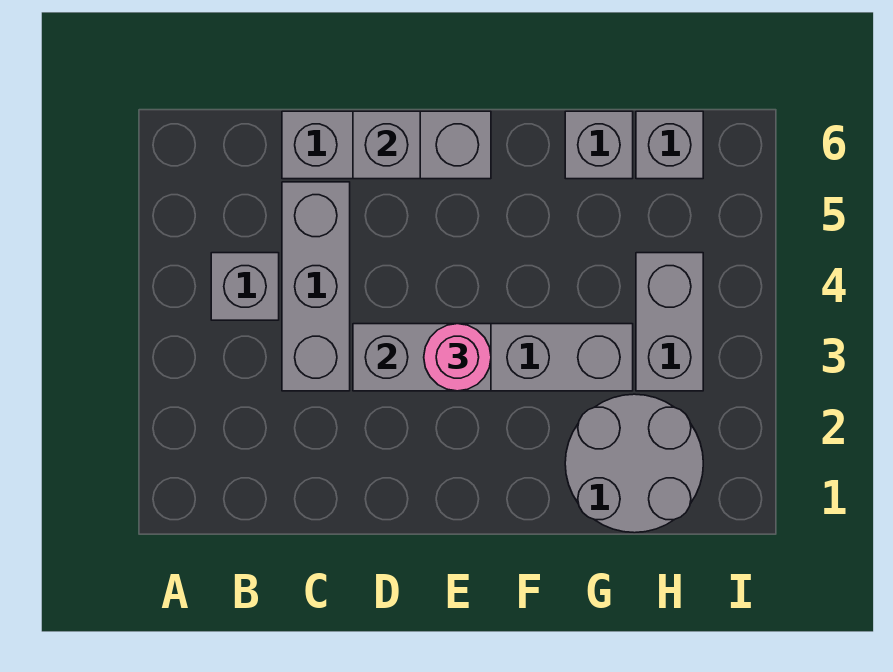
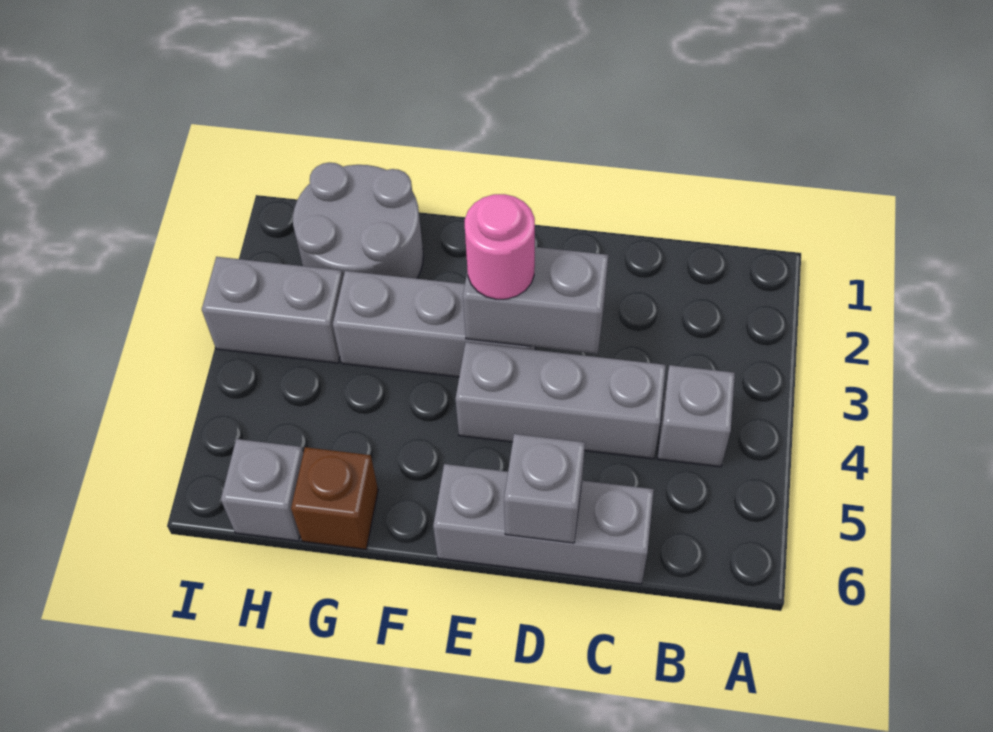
grey 1x3 brick [282,182,350,391] -> grey 1x3 brick turned to [456,342,666,459]
grey 1x1 brick [565,111,633,179] -> brown 1x1 brick [291,447,378,549]
grey 1x2 brick [636,253,703,391] -> grey 1x2 brick turned to [202,257,343,363]

